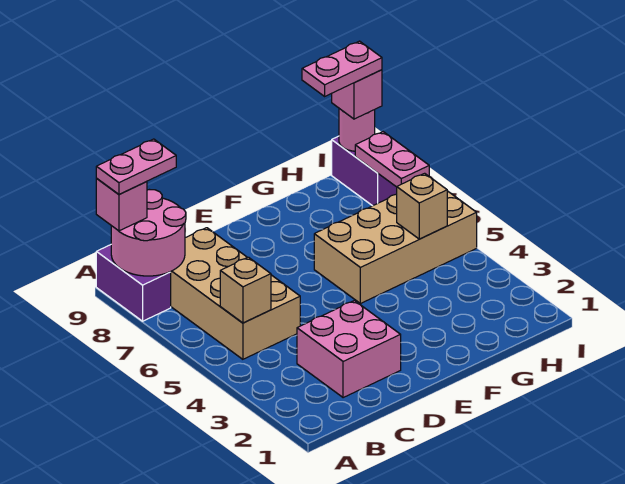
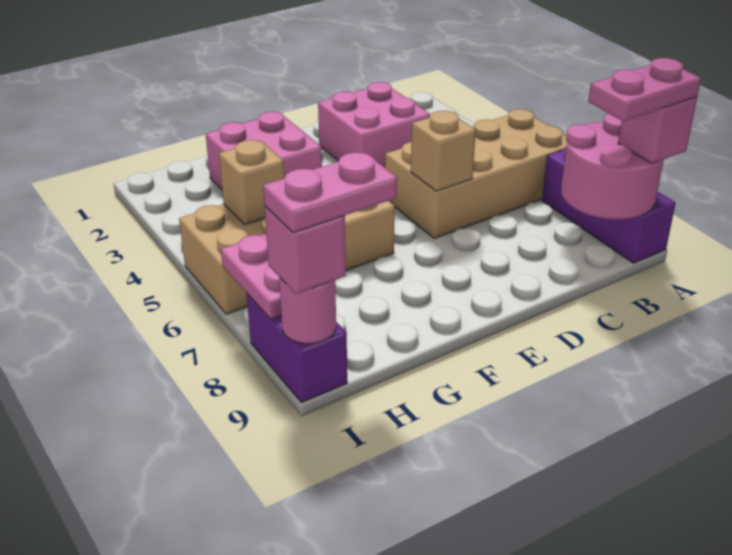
purple 1x2 brick [96,245,171,321] -> purple 1x3 brick [542,149,676,263]
tan 2x4 brick [171,228,300,359] -> tan 2x4 brick turned to [385,109,567,239]
tan 1x1 brick [220,257,271,323] -> tan 1x1 brick moved to [411,111,476,191]
none -> pink 2x2 brick [206,112,322,190]

